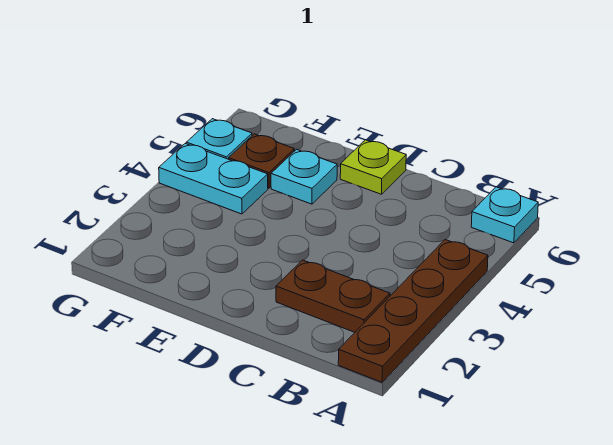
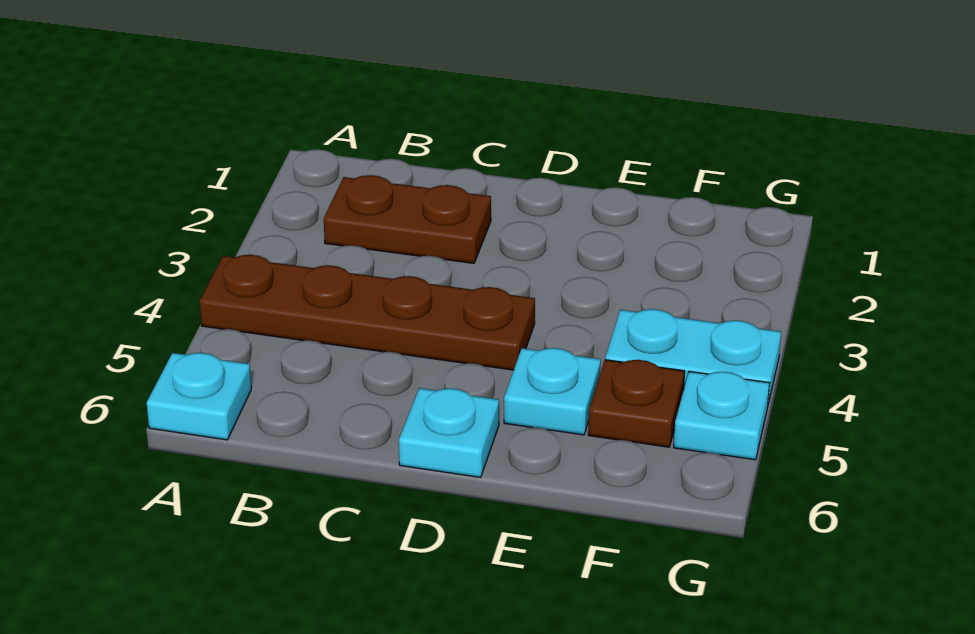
brown 1x4 plate [338,239,488,382] -> brown 1x4 plate turned to [200,255,535,370]
lime 1x1 plate [340,140,406,194] -> cyan 1x1 plate [399,388,499,477]

